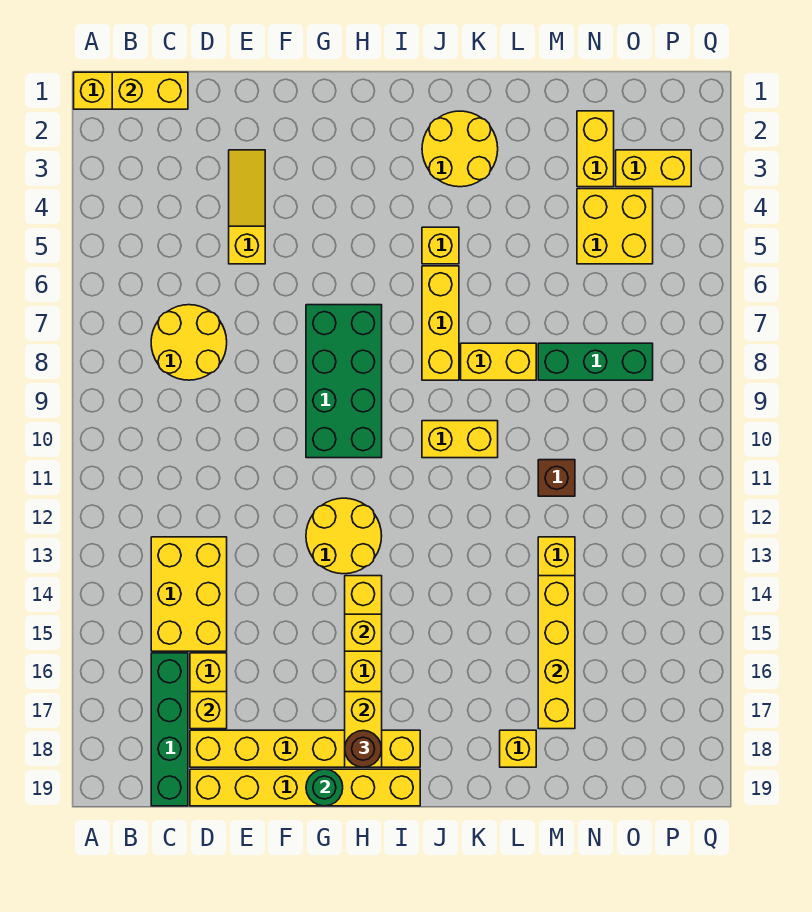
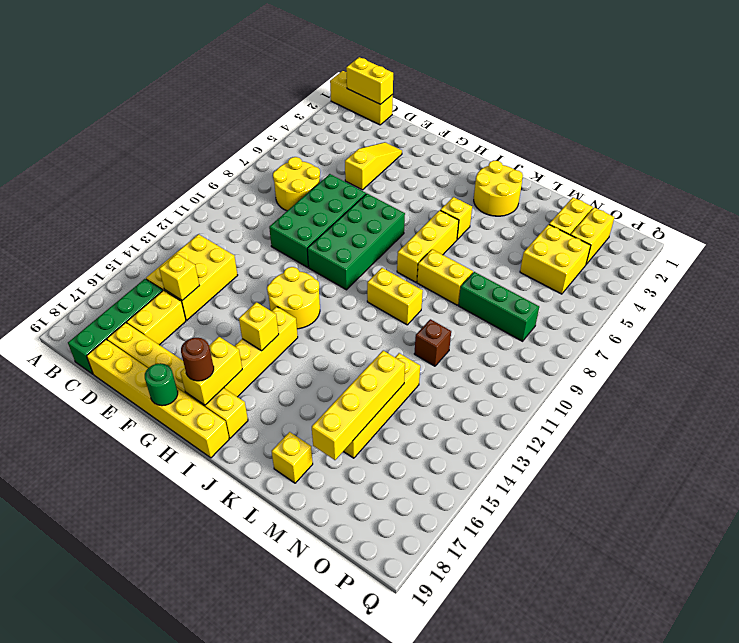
yellow 1x1 brick [190,692,227,729] -> yellow 1x1 brick moved to [159,254,200,300]
none -> green 2x4 brick [269,174,366,267]
yellow 1x2 brick [616,150,691,187] -> yellow 1x2 brick turned to [571,207,614,264]

